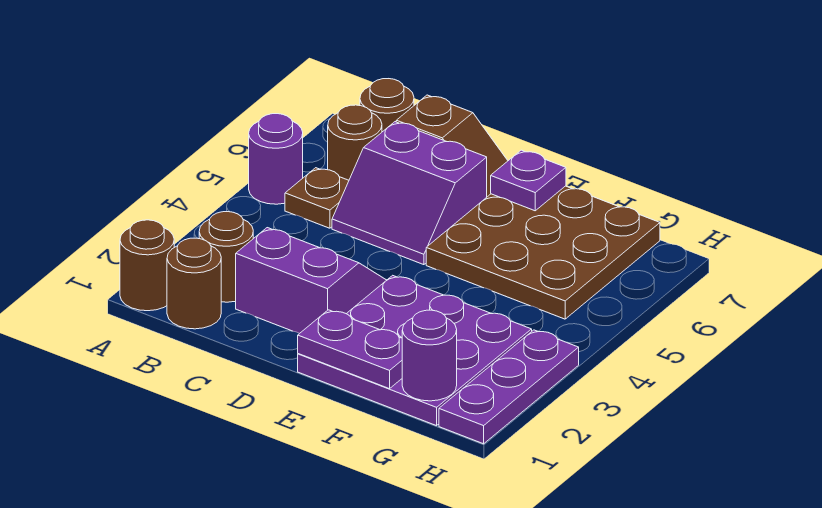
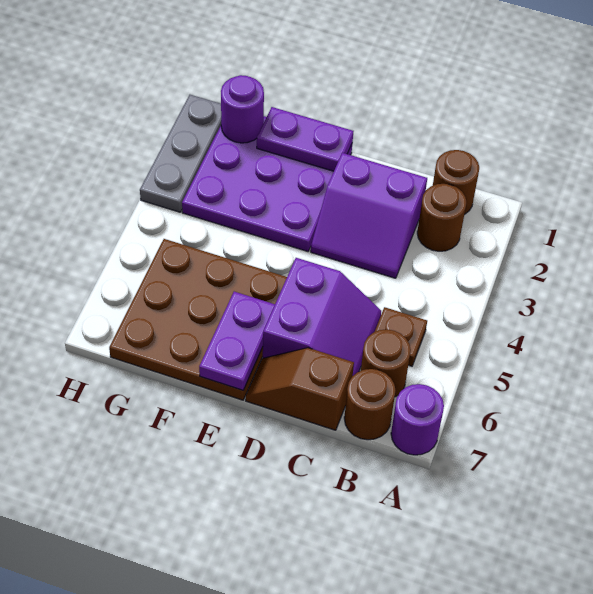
brown 1x1 round brick [120,220,174,311] -> none
purple 1x1 round brick [249,114,303,204] -> purple 1x1 round brick moved to [391,384,444,455]
purple 2x2 slope [332,122,487,265] -> purple 2x2 slope turned to [263,258,381,376]
purple 1x1 plate [491,150,566,211] -> purple 1x2 plate [199,292,275,390]
purple 1x3 plate [439,330,579,444] -> grey 1x3 plate [140,95,221,212]

